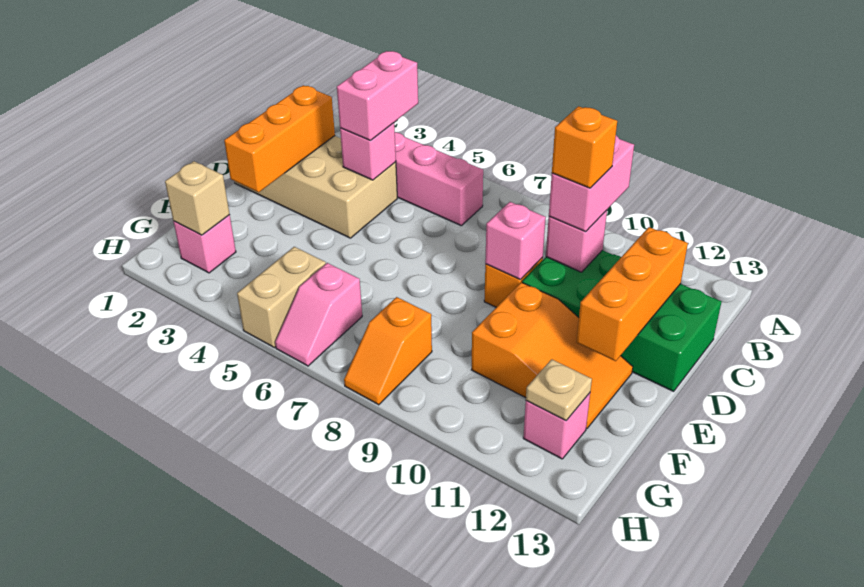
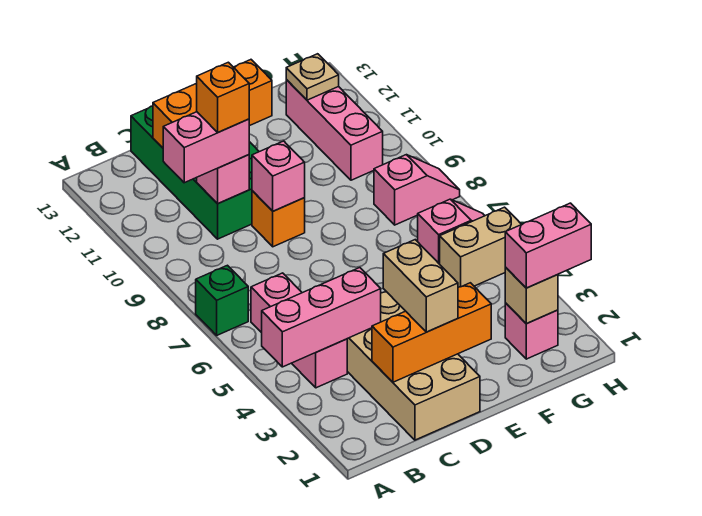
none -> green 1x1 brick [196,265,248,335]
pink 1x2 brick [337,51,418,140] -> pink 1x2 brick moved to [505,203,591,288]
pink 1x1 brick [340,123,396,180] -> pink 1x3 brick [262,268,381,367]
none -> tan 1x2 brick [383,240,458,332]
orange 2x3 slope [471,282,633,429] -> none
orange 1x2 slope [344,297,432,405] -> pink 1x2 slope [374,155,460,225]
pink 1x1 brick [523,393,590,459] -> pink 1x3 brick [286,80,383,180]

